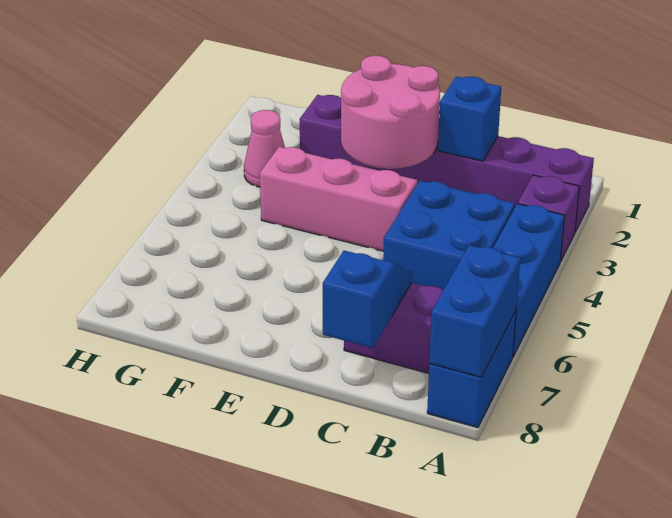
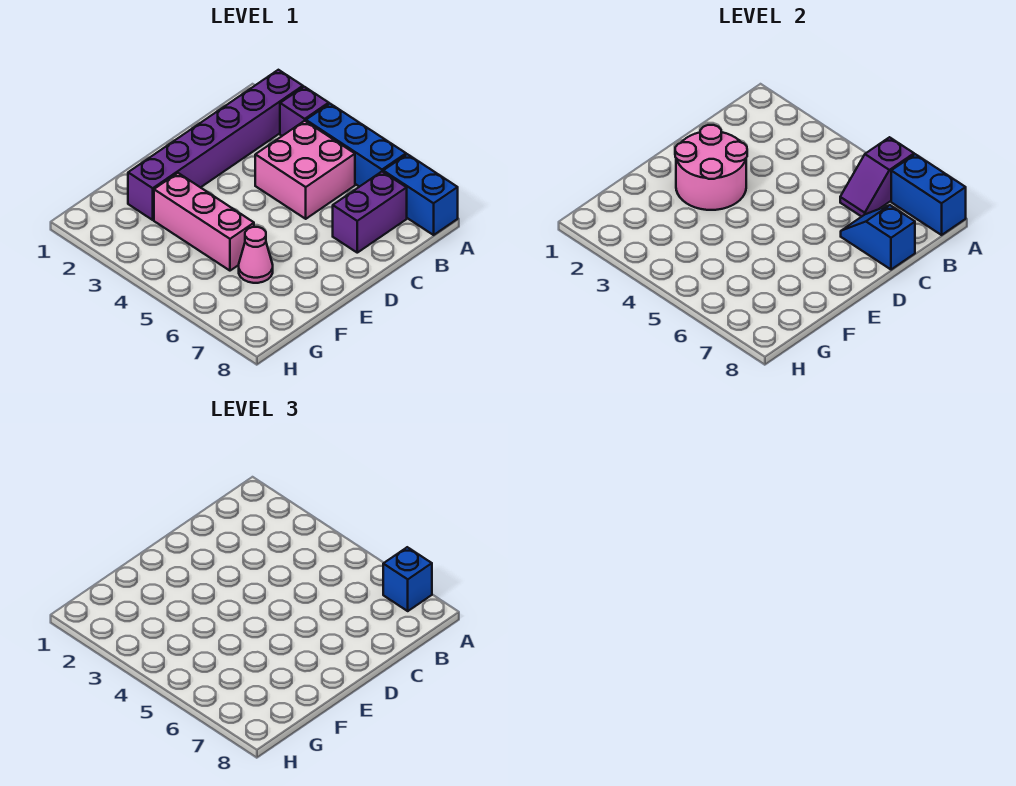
none -> purple 1x2 slope [840,137,914,217]
blue 2x2 brick [383,180,515,290] -> pink 2x2 brick [255,121,355,219]
blue 1x1 brick [438,77,501,161] -> blue 1x1 brick moved to [383,547,432,611]
pink 1x3 brick [260,147,417,251] -> pink 1x3 brick turned to [154,173,254,271]
pink 1x1 cone [244,110,285,187] -> pink 1x1 cone moved to [239,227,273,283]

